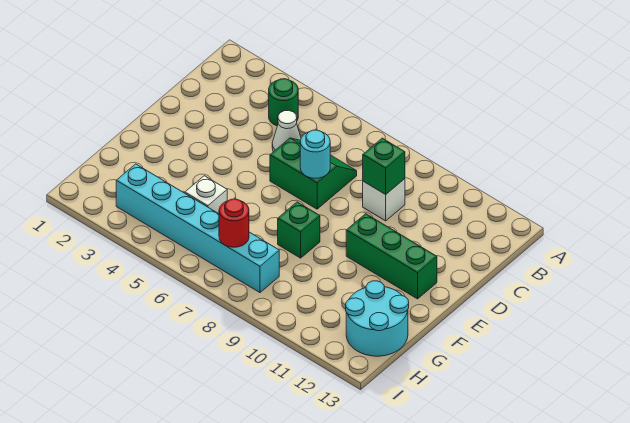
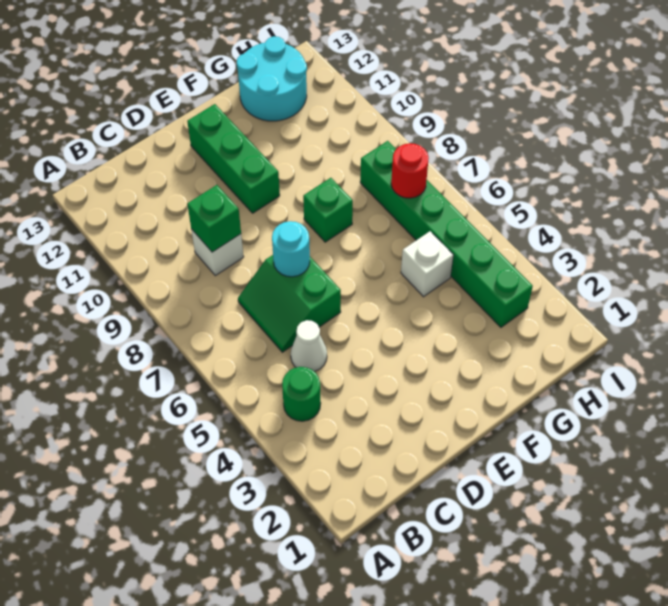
cyan 1x6 brick [116,164,279,292] -> green 1x6 brick [360,141,533,327]

